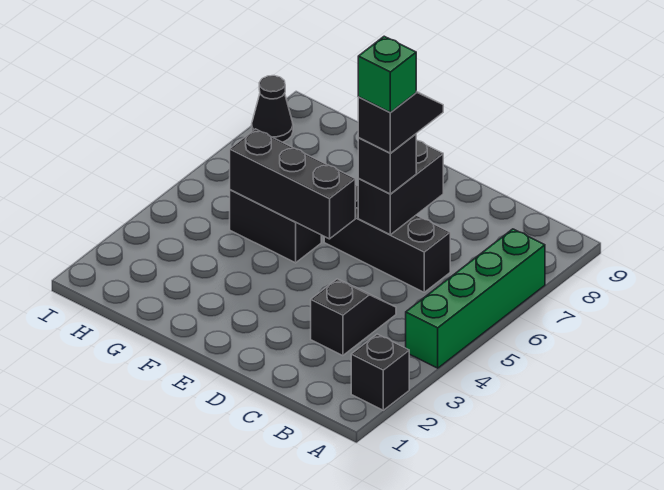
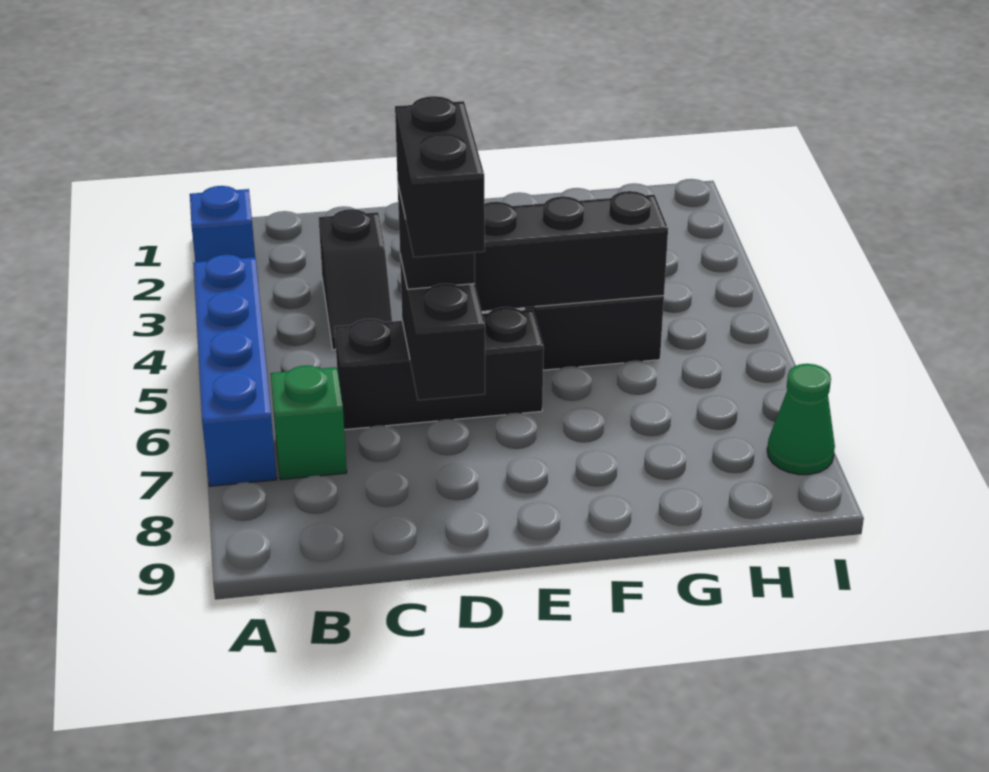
black 1x1 brick [351,334,409,410] -> blue 1x1 brick [190,186,255,262]
green 1x4 brick [406,229,545,368] -> blue 1x4 brick [193,254,277,486]
black 1x2 slope [358,91,443,153] -> black 1x2 brick [395,96,485,257]
green 1x1 brick [358,36,416,112] -> green 1x1 brick moved to [270,365,347,480]
black 1x1 cone [252,76,293,142] -> green 1x1 cone [767,364,835,475]

